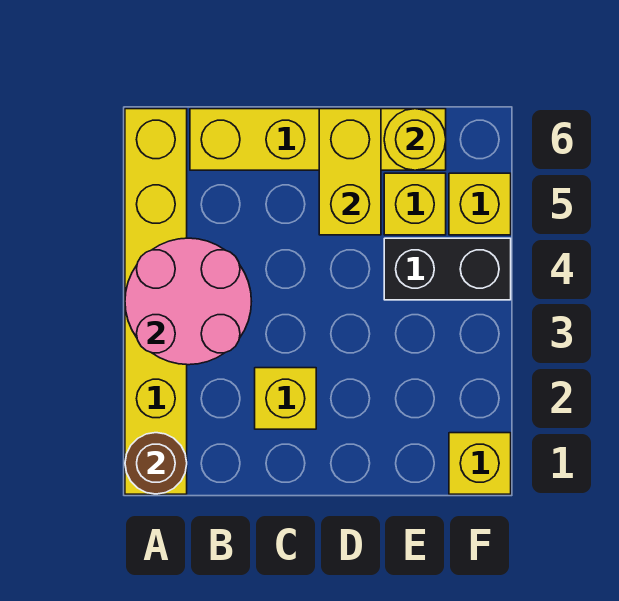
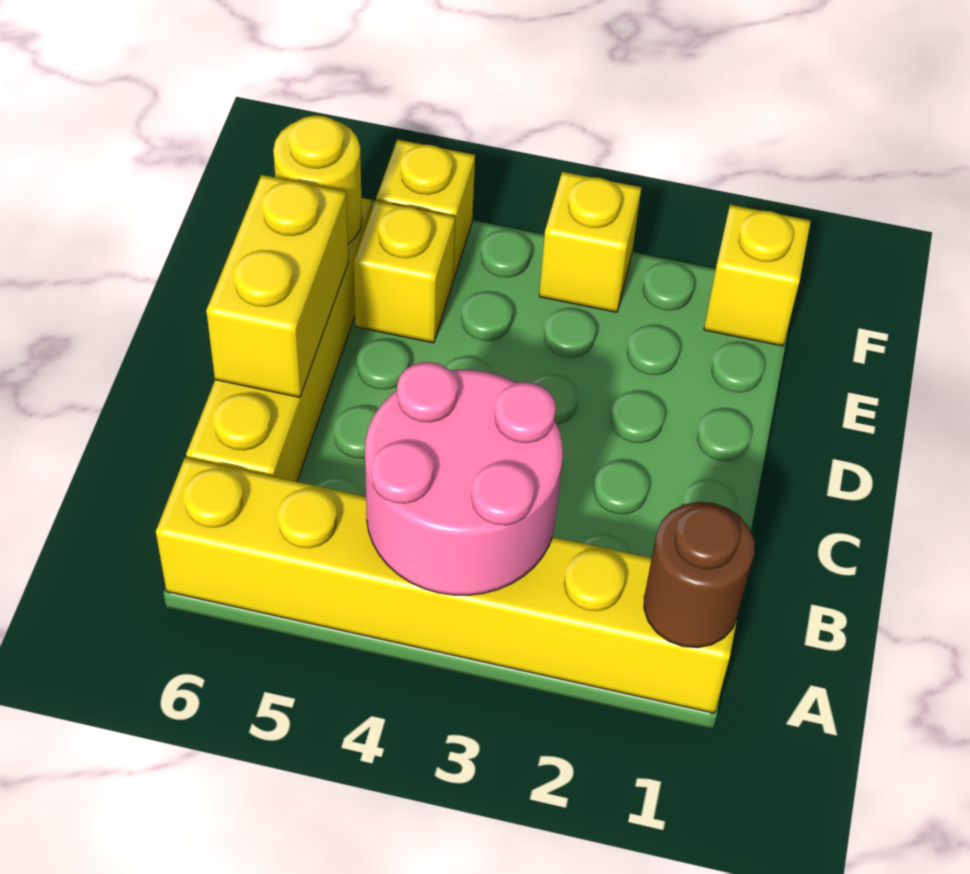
yellow 1x1 brick [255,368,316,429] -> yellow 1x1 brick moved to [539,172,641,312]
yellow 1x2 brick [319,109,381,235] -> yellow 1x2 brick turned to [206,175,348,397]
black 1x2 brick [384,238,511,300] -> none

